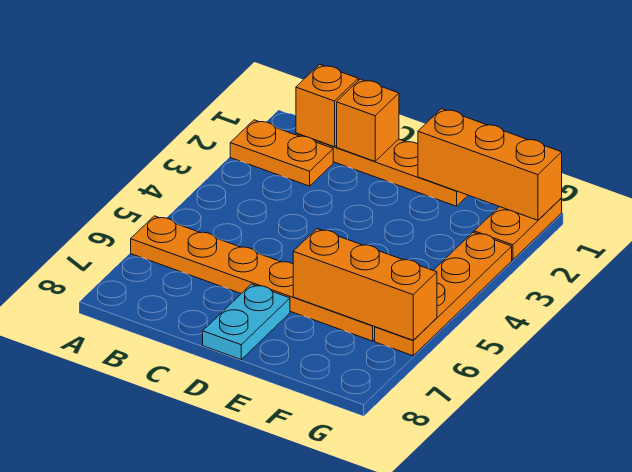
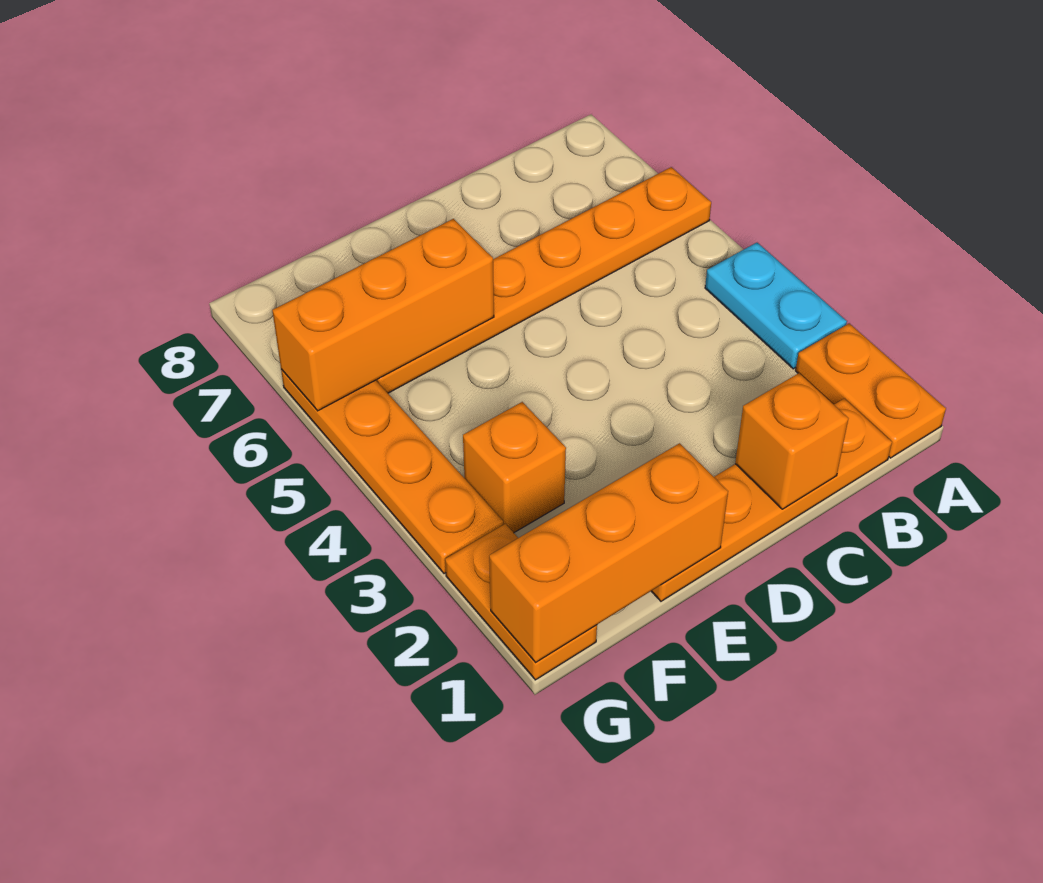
orange 1x2 plate [230,120,333,186] -> orange 1x2 plate turned to [796,323,946,458]
orange 1x1 brick [296,64,358,147] -> orange 1x1 brick moved to [463,402,566,533]
cyan 1x2 plate [203,284,290,359] -> cyan 1x2 plate moved to [705,243,847,369]

